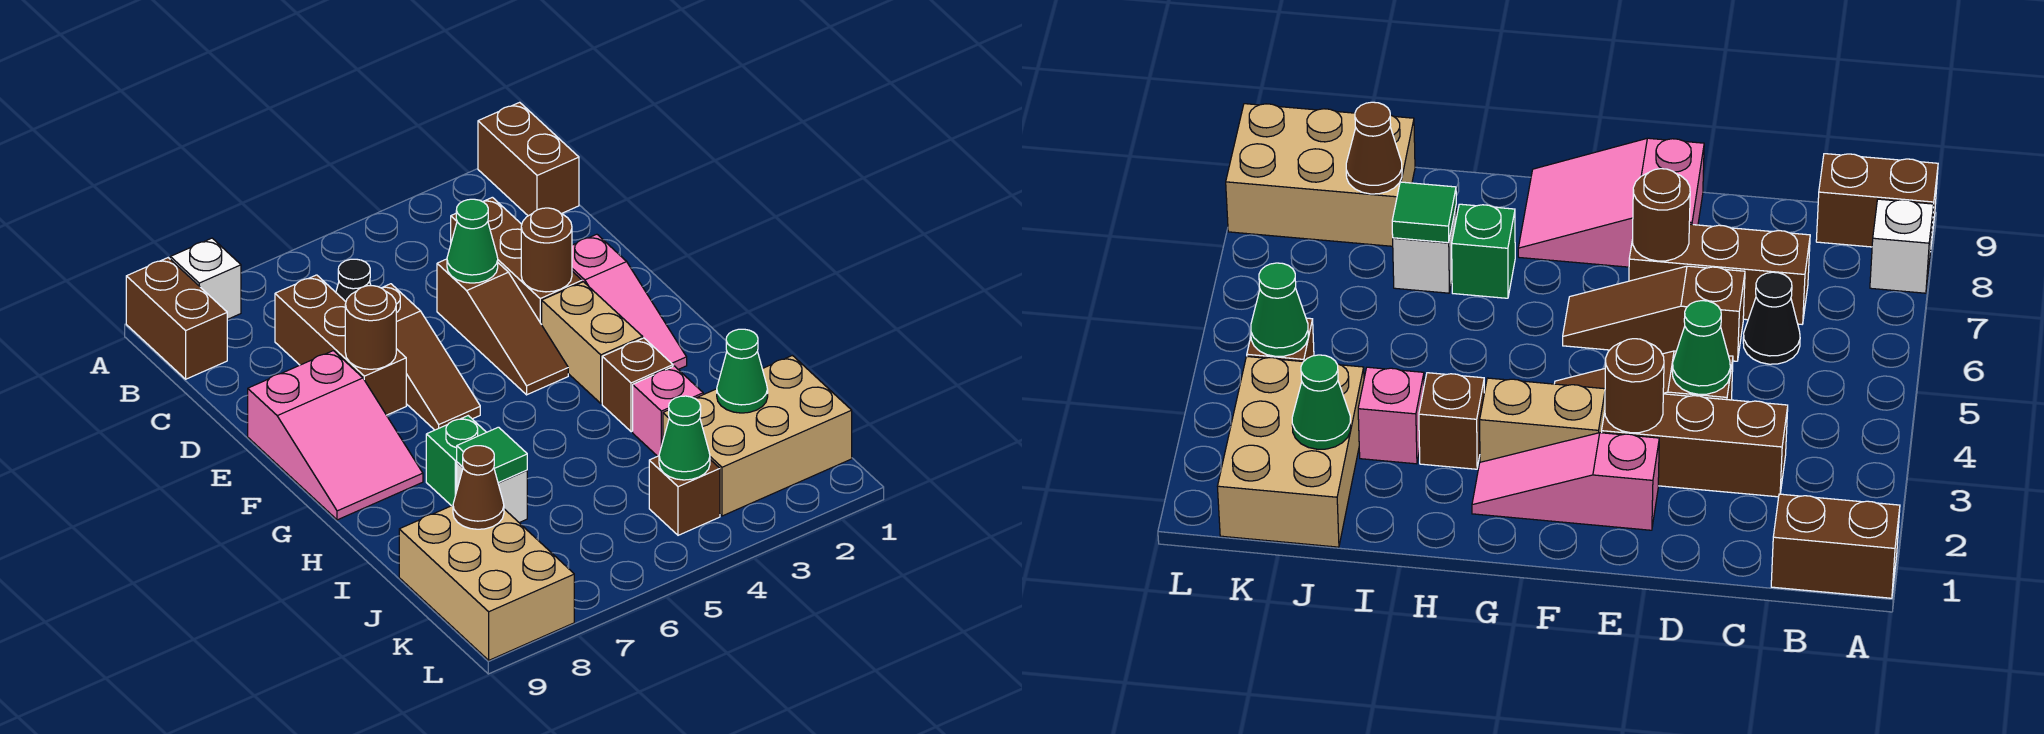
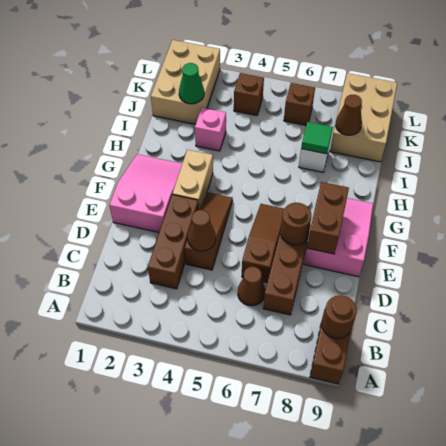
brown 1x2 brick [478,102,579,216] -> brown 1x2 brick moved to [307,182,349,254]
white 1x1 brick [170,238,241,319] -> none
black 1x1 cone [336,259,371,302] -> brown 1x1 cone [238,267,265,306]
green 1x1 cone [447,199,498,283] -> brown 1x1 cone [188,210,216,251]
pink 1x3 slope [572,234,687,370] -> pink 2x3 slope [109,154,182,233]
brown 1x1 round brick [521,208,572,292] -> brown 1x1 round brick moved to [322,295,357,339]
brown 1x1 brick [602,338,673,432] -> brown 1x1 brick moved to [284,83,315,125]
green 1x1 brick [426,416,486,506] -> none
tan 2x3 brick [663,356,852,516] -> tan 2x3 brick turned to [151,40,220,124]
green 1x1 cone [659,396,710,480] -> none

